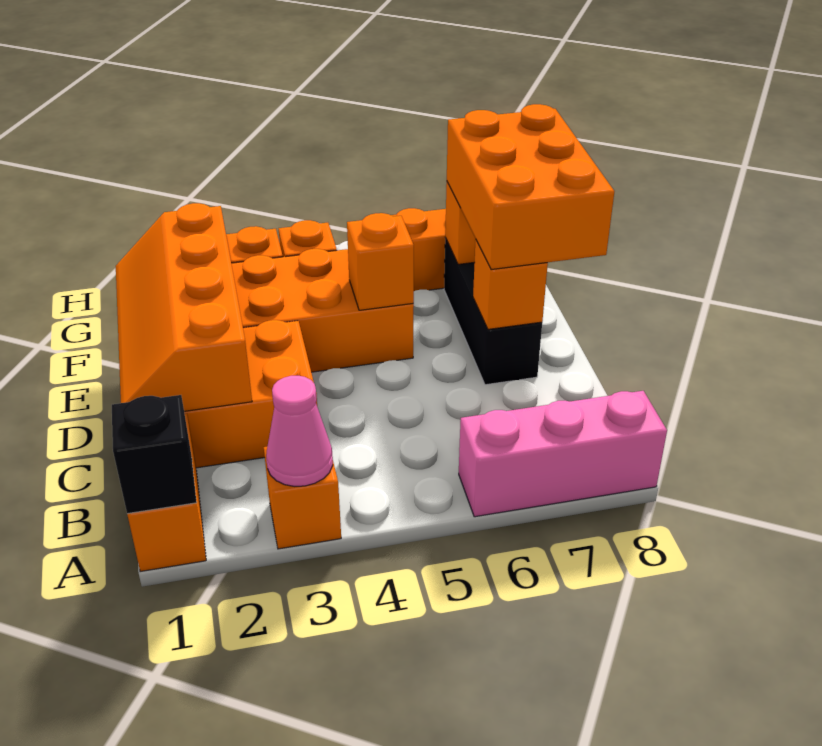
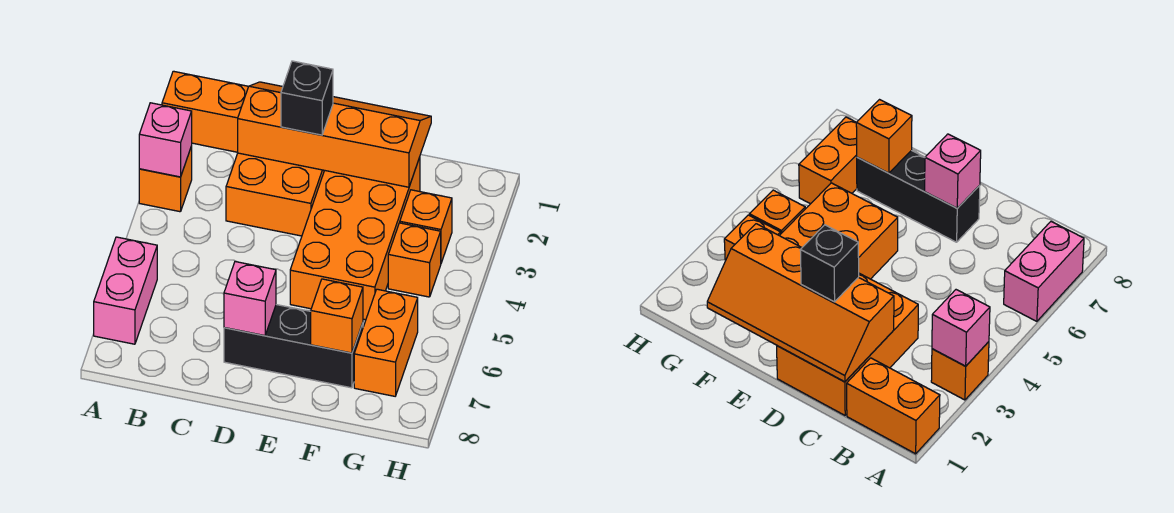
black 1x1 brick [112,395,197,514] -> black 1x1 brick moved to [281,61,333,135]
pink 1x1 cone [266,376,333,486] -> pink 1x1 brick [139,103,192,177]
pink 1x3 brick [459,391,667,517] -> pink 1x2 brick [94,237,157,344]
orange 1x1 brick [473,240,548,329] -> pink 1x1 brick [224,262,276,336]
orange 2x3 brick [447,104,614,270] -> none
orange 1x1 brick [347,213,414,310] -> none

